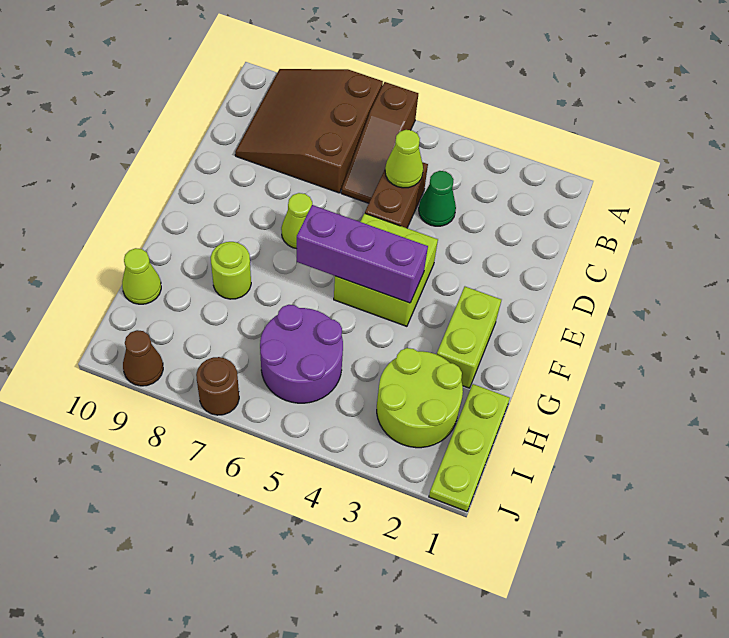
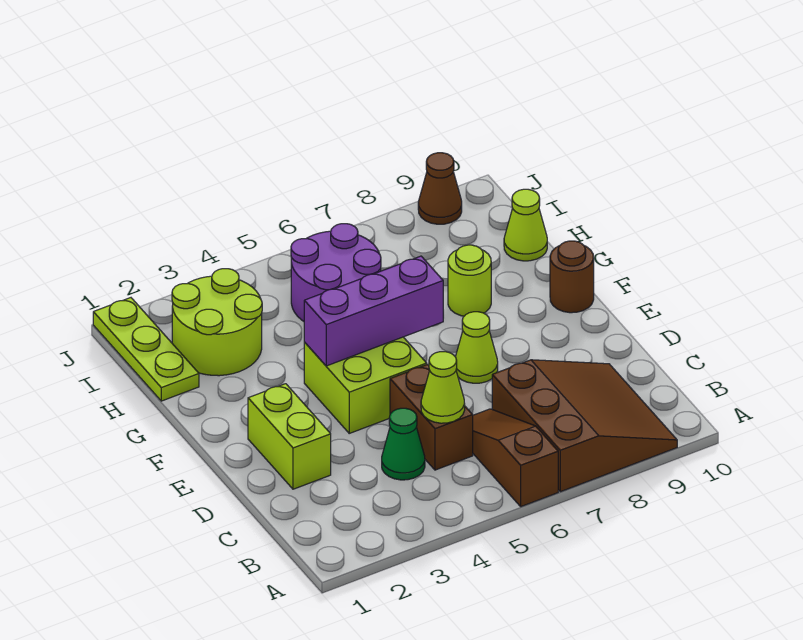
lime 1x2 brick [437,287,501,388] -> lime 1x2 brick moved to [248,384,331,489]
brown 1x1 round brick [196,357,239,415] -> brown 1x1 round brick moved to [550,241,594,313]

